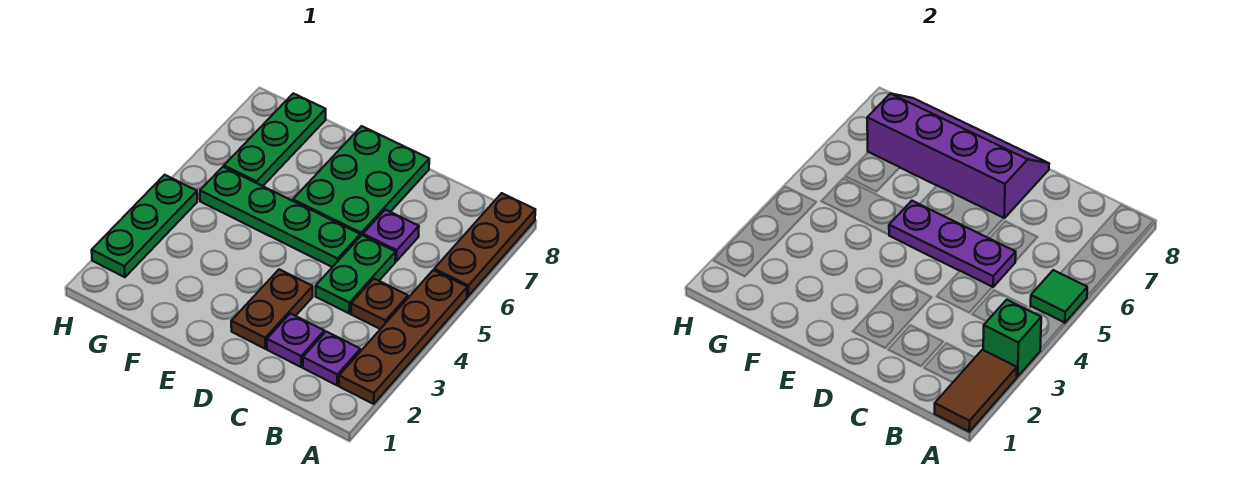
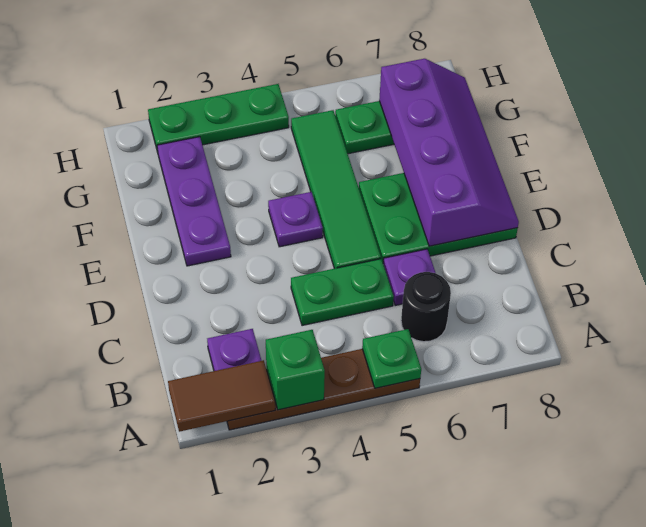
green 1x1 tile [1031,270,1087,323] -> green 1x1 plate [362,329,421,388]
brown 1x3 plate [434,193,535,296] -> none
brown 1x1 plate [351,279,408,329] -> none
none -> black 1x1 round brick [401,272,451,342]
purple 1x1 plate [267,313,324,367] -> purple 1x1 plate moved to [268,192,323,247]
purple 1x3 plate [889,201,1016,287] -> purple 1x3 plate moved to [157,137,231,266]
brown 1x2 plate [231,269,313,349] -> none
green 1x4 plate [200,167,360,267] -> green 1x4 tile [291,110,381,269]

